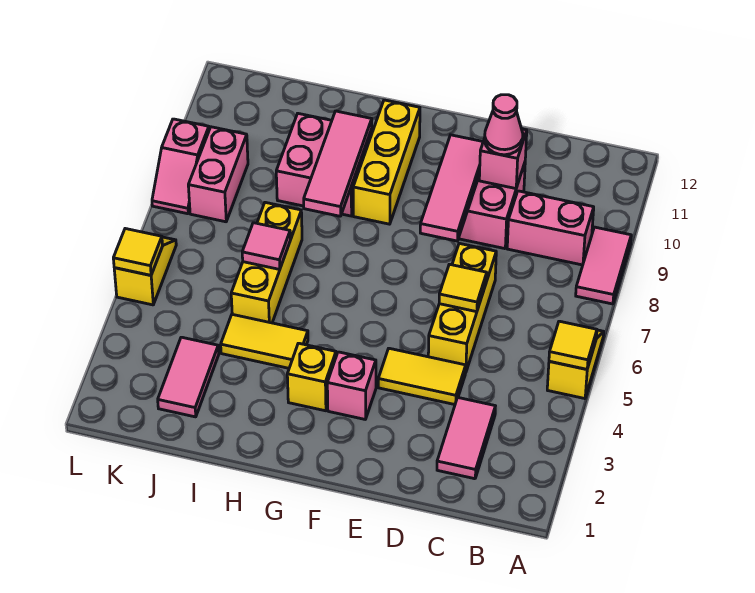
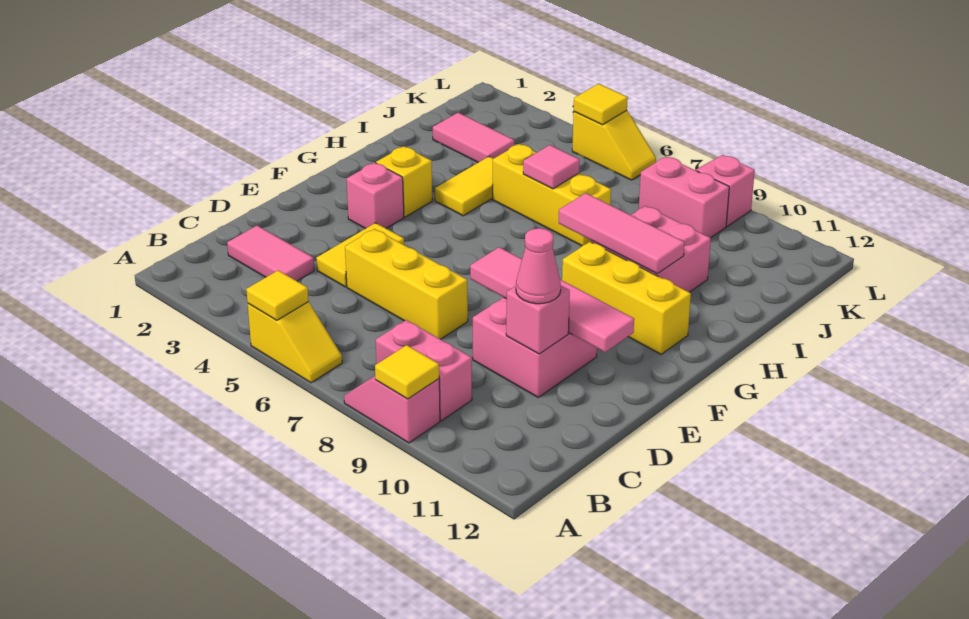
pink 1x2 tile [576,227,631,304] -> pink 1x2 slope [344,376,440,443]
pink 1x2 brick [507,191,594,265] -> pink 1x2 brick turned to [376,320,472,421]
yellow 1x1 tile [439,264,487,312] -> yellow 1x1 tile moved to [375,345,439,399]
pink 1x3 tile [420,135,483,241] -> pink 1x4 tile [470,247,634,352]

